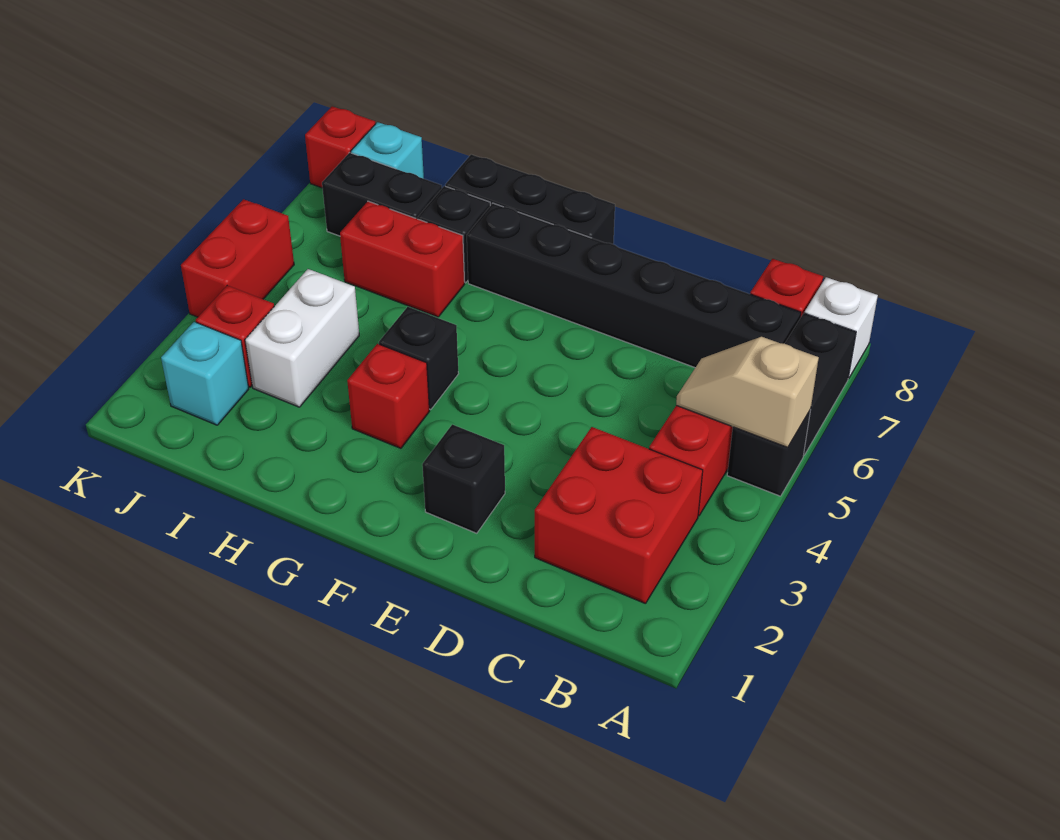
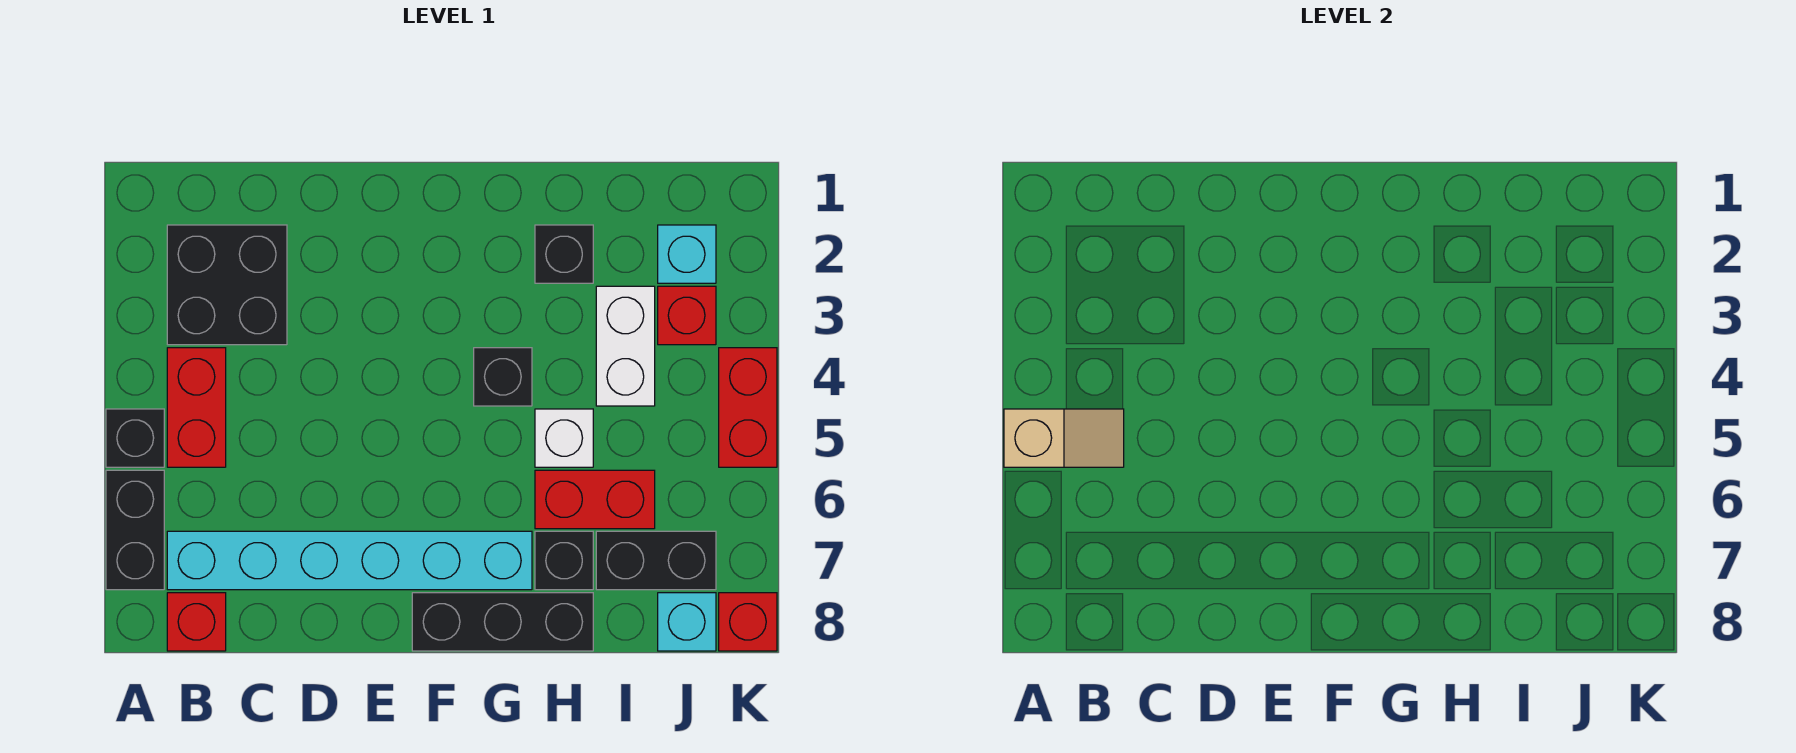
white 1x1 brick [805,277,878,379] -> white 1x1 brick moved to [535,409,593,467]
red 2x2 brick [535,427,703,604] -> black 2x2 brick [167,225,287,345]
black 1x6 brick [467,203,801,368] -> cyan 1x6 brick [167,531,532,590]
black 1x1 brick [422,424,505,533] -> black 1x1 brick moved to [535,225,593,283]
red 1x1 brick [347,344,430,448] -> none

